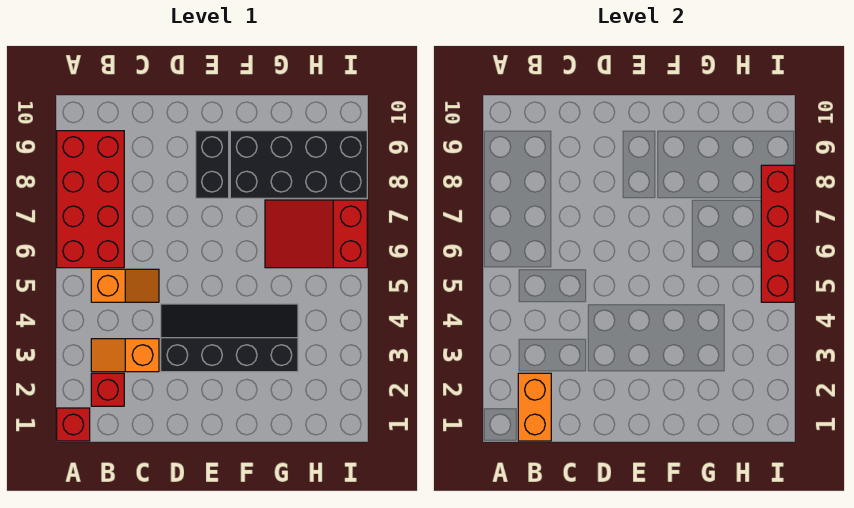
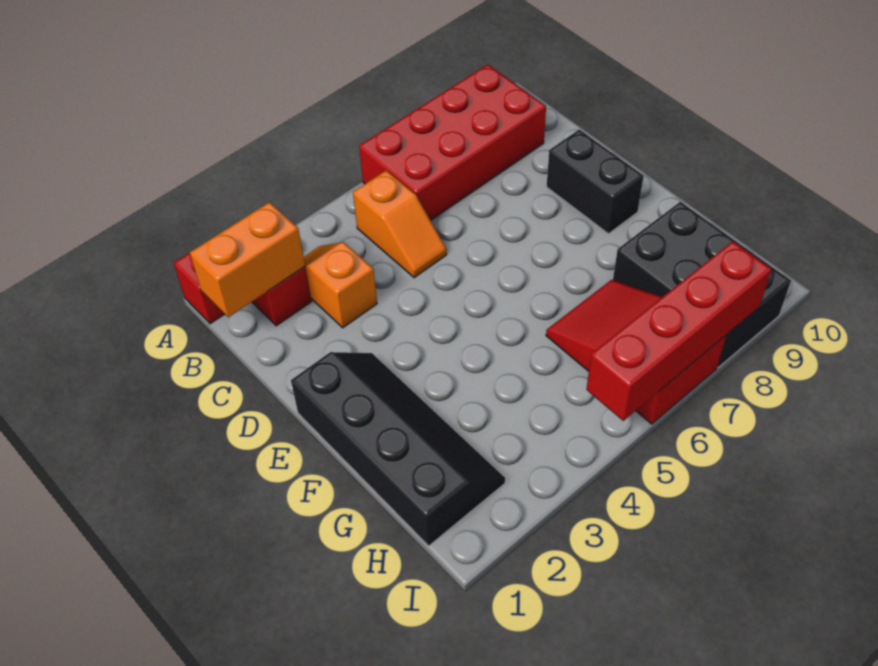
black 2x4 slope [161,304,298,372] -> black 2x4 slope moved to [291,352,505,546]
black 1x2 brick [196,131,229,198] -> black 1x2 brick turned to [547,130,644,234]
black 2x4 brick [230,131,367,198] -> black 2x3 brick [613,202,791,367]

